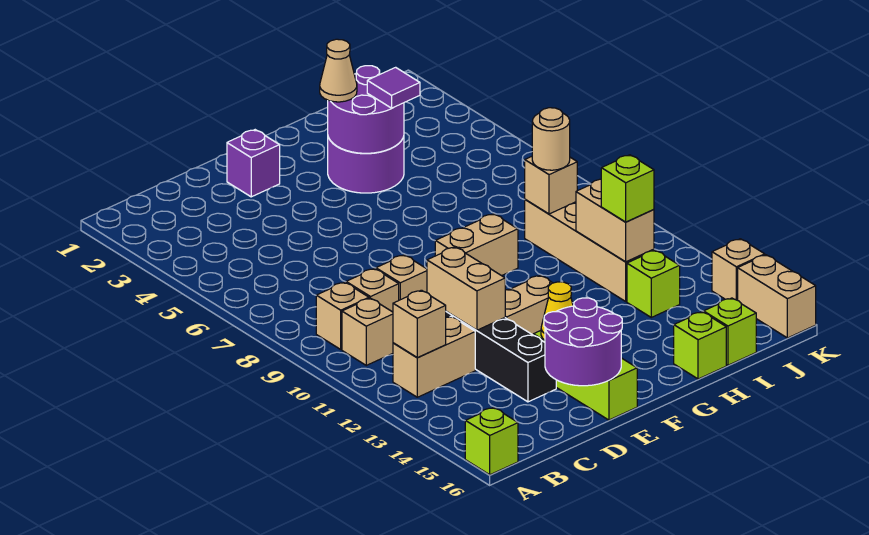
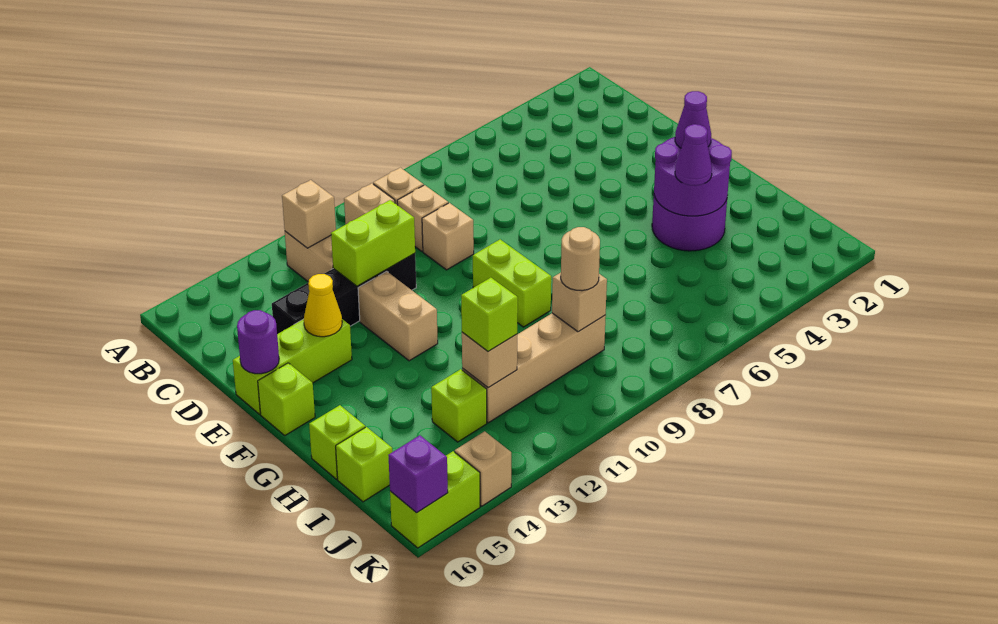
lime 1x1 brick [465,408,518,475] -> lime 1x1 brick moved to [258,363,315,435]
tan 1x2 brick [427,247,505,330] -> lime 1x2 brick [331,200,415,286]
purple 2x2 round brick [544,298,622,386] -> purple 1x1 round brick [237,310,279,374]
purple 1x1 brick [227,130,280,197] -> purple 1x1 brick moved to [388,435,448,513]
tan 1x2 brick [435,214,518,276] -> lime 1x2 brick [473,239,551,327]
tan 1x1 cone [320,39,357,102] -> purple 1x1 cone [675,91,711,148]
purple 1x1 tile [367,67,420,108] -> purple 1x1 cone [675,124,712,186]
tan 1x2 brick [576,179,654,262] -> tan 1x1 brick [462,332,517,388]
tan 1x2 brick [738,255,816,338] -> lime 1x2 brick [390,451,480,548]

